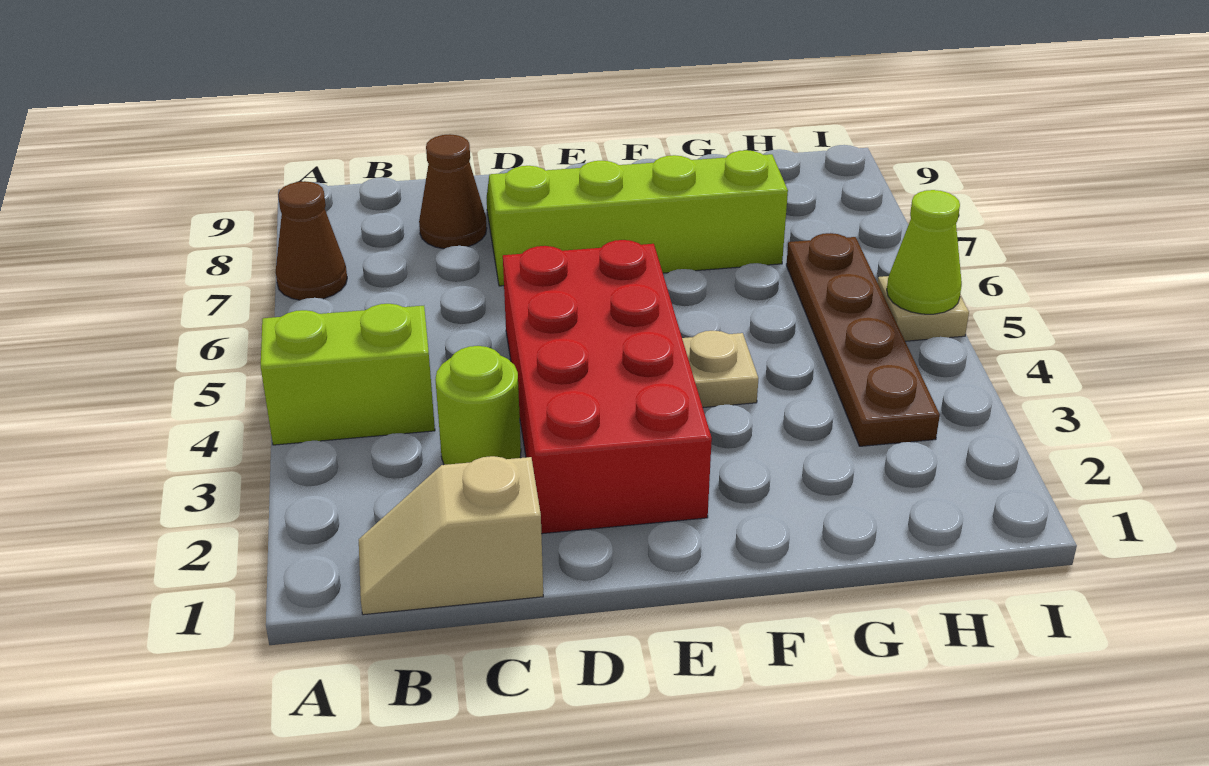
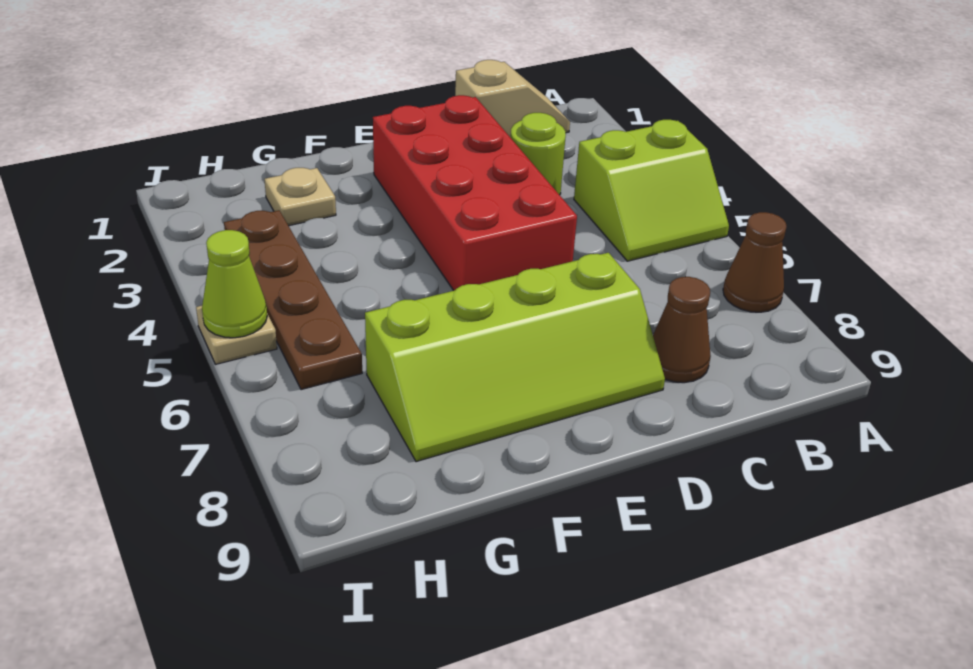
tan 1x1 plate [682,331,759,407] -> tan 1x1 plate moved to [264,168,336,226]

